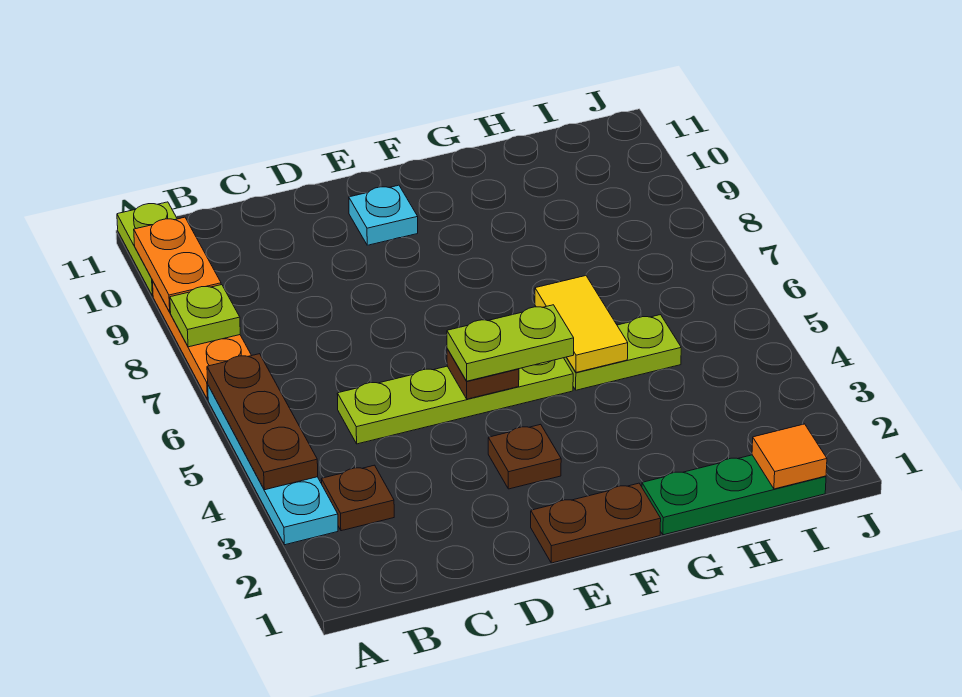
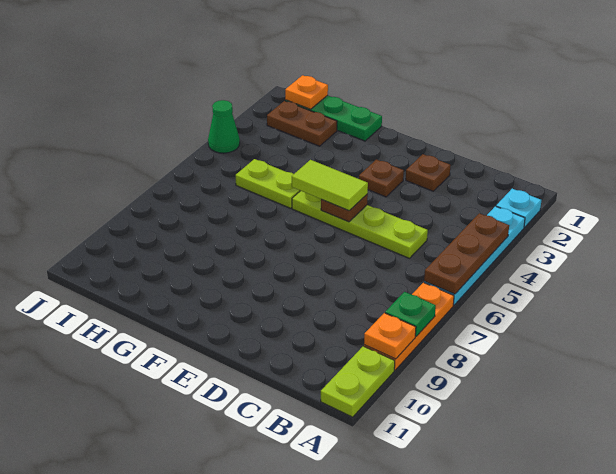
lime 1x1 plate [170,285,240,347] -> green 1x1 plate [385,292,436,336]
orange 1x2 plate [134,217,221,312] -> orange 1x1 plate [364,313,416,359]
brown 1x1 plate [321,465,394,531] -> brown 1x1 plate moved to [406,154,451,191]
brown 1x2 plate [531,483,661,563] -> brown 1x2 plate moved to [267,101,337,146]
lime 1x2 plate [447,305,574,381] -> lime 1x2 tile [292,160,368,211]
cyan 1x1 plate [349,185,418,245] -> cyan 1x1 plate moved to [496,189,541,227]
yellow 1x2 tile [535,276,628,372] -> none
orange 1x1 tile [752,424,827,489] -> orange 1x1 plate [285,75,328,109]
none -> green 1x1 cone [208,100,240,153]

